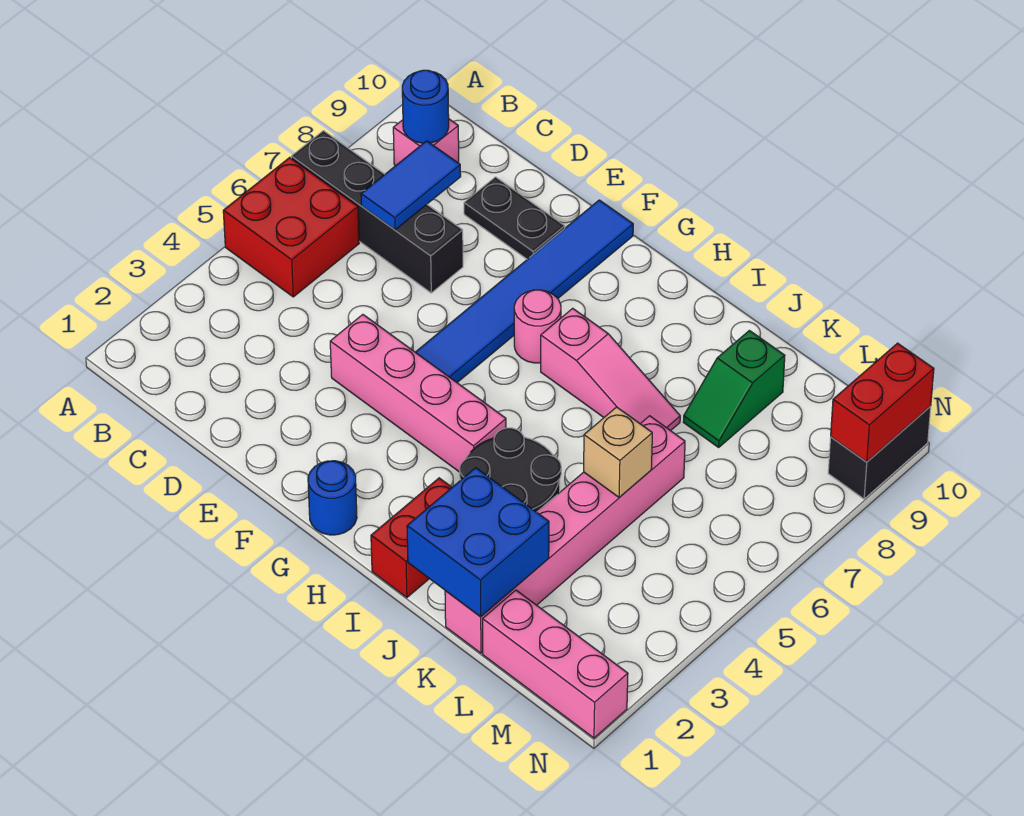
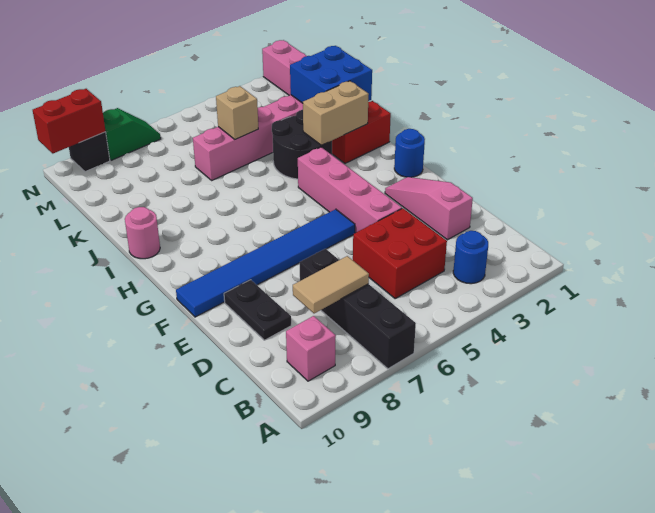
red 2x2 brick [223,157,359,297] -> red 2x2 brick moved to [353,208,447,299]
blue 1x1 round brick [402,70,449,143] -> blue 1x1 round brick moved to [453,231,488,284]
blue 1x2 tile [361,141,461,230] -> tan 1x2 tile [293,256,369,313]
pink 1x1 round brick [514,290,561,363] -> pink 1x1 round brick moved to [125,207,160,259]
pink 1x3 slope [541,308,680,431] -> pink 1x3 slope moved to [385,177,473,240]
none -> tan 1x2 brick [303,81,369,145]
green 1x2 slope [683,331,785,447] -> green 1x2 slope moved to [103,108,161,160]
black 1x2 brick [828,406,931,499] -> black 1x1 brick [69,132,110,172]

